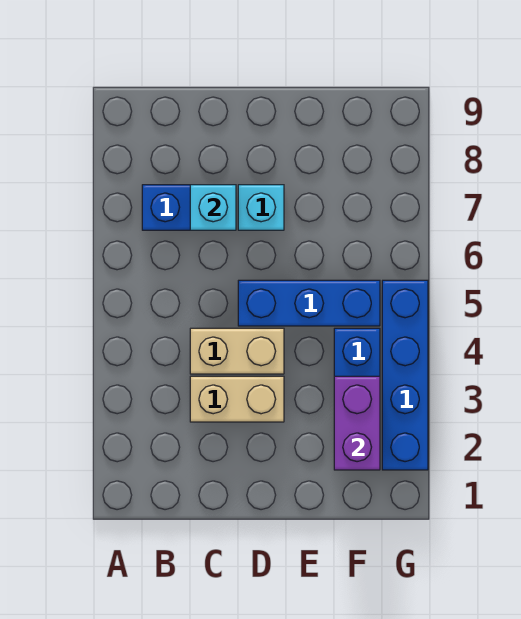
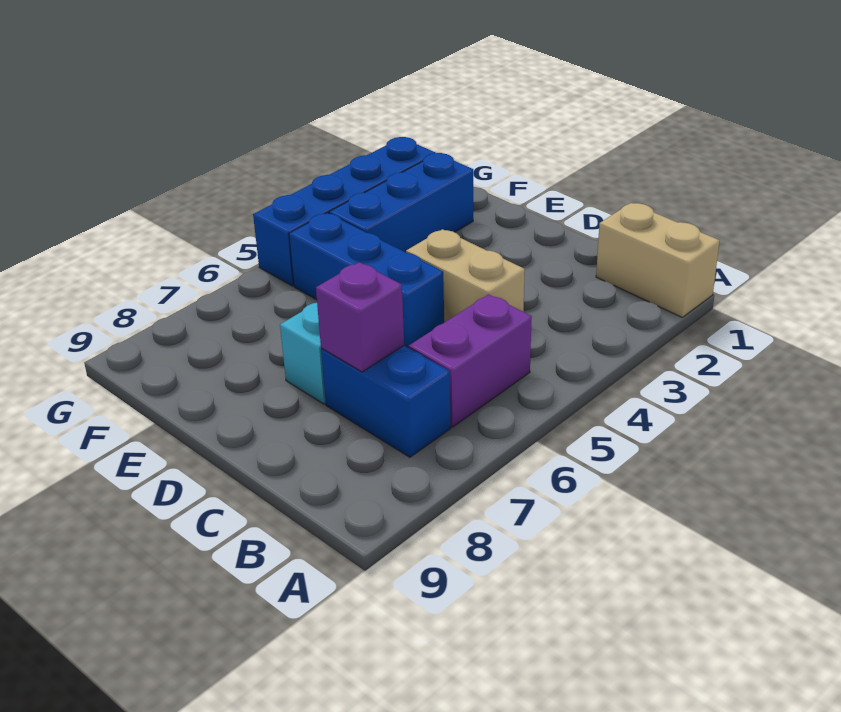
tan 1x2 brick [190,376,284,422] -> tan 1x2 brick moved to [596,203,720,317]
cyan 1x1 brick [190,185,236,230] -> purple 1x1 brick [316,262,404,372]
purple 1x2 brick [334,376,380,470] -> purple 1x2 brick moved to [408,294,532,427]

